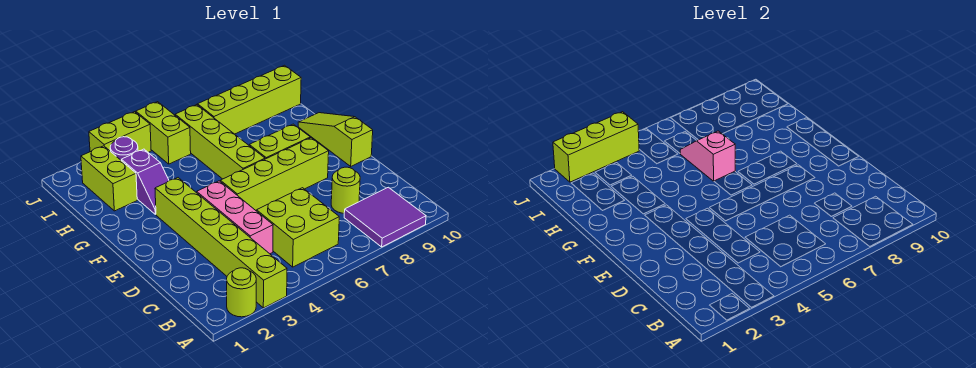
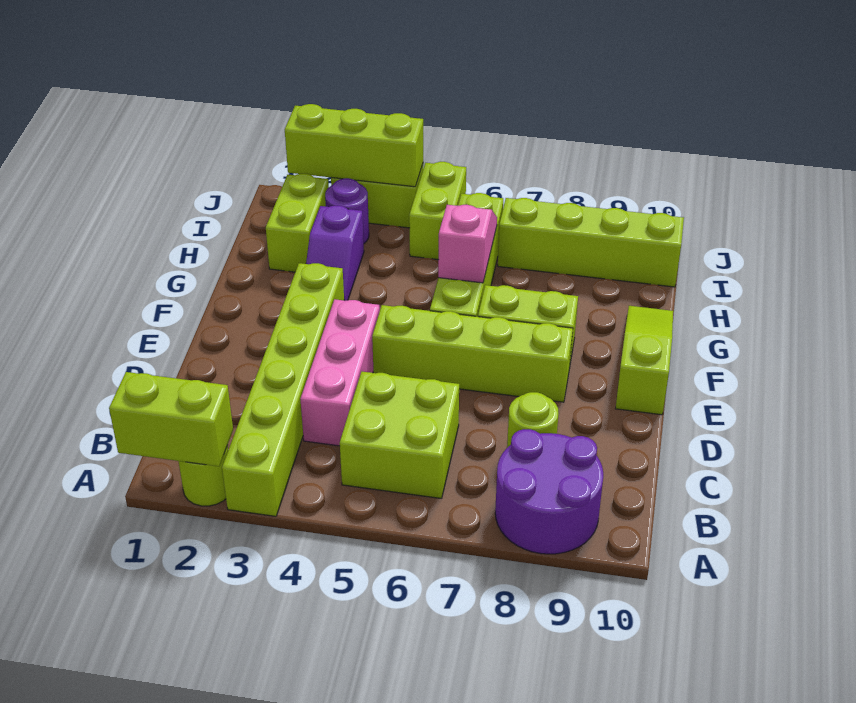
none -> lime 1x2 brick [109,372,233,466]
purple 2x2 tile [344,187,426,247] -> purple 2x2 round brick [495,429,603,554]

